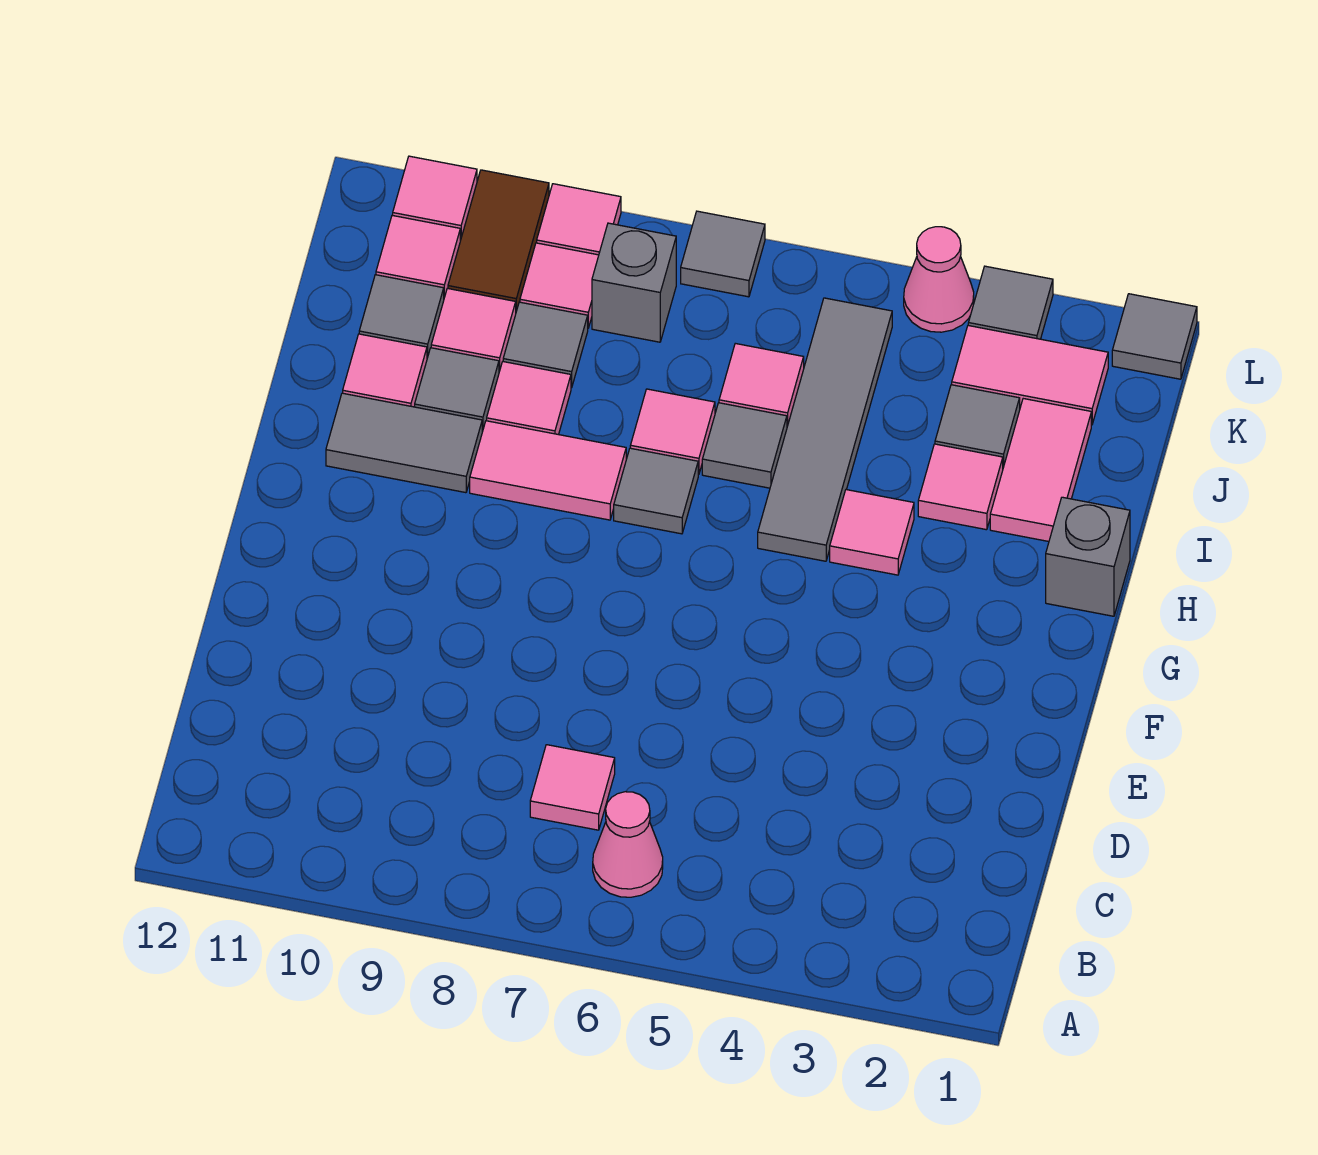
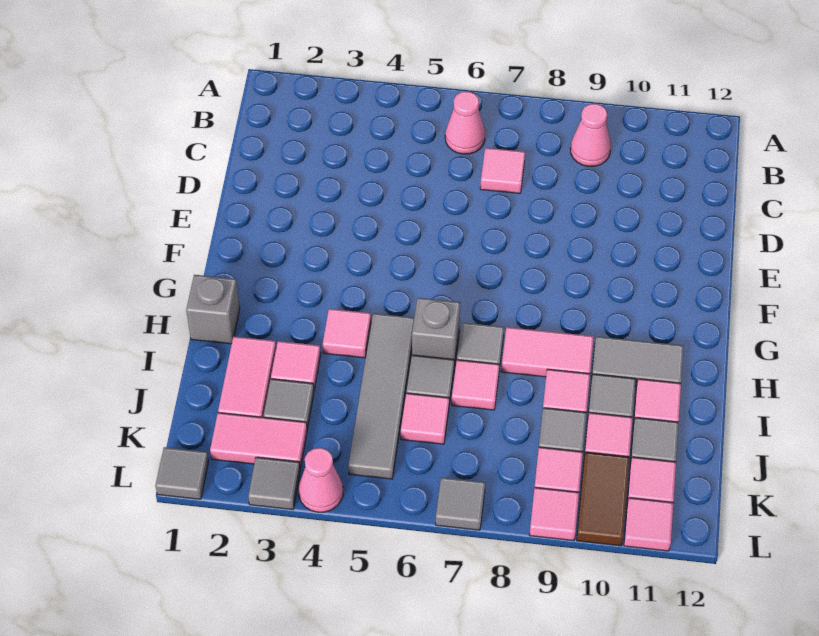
none -> pink 1x1 cone [570,104,611,166]
grey 1x1 brick [592,223,676,342] -> grey 1x1 brick moved to [412,298,460,367]

